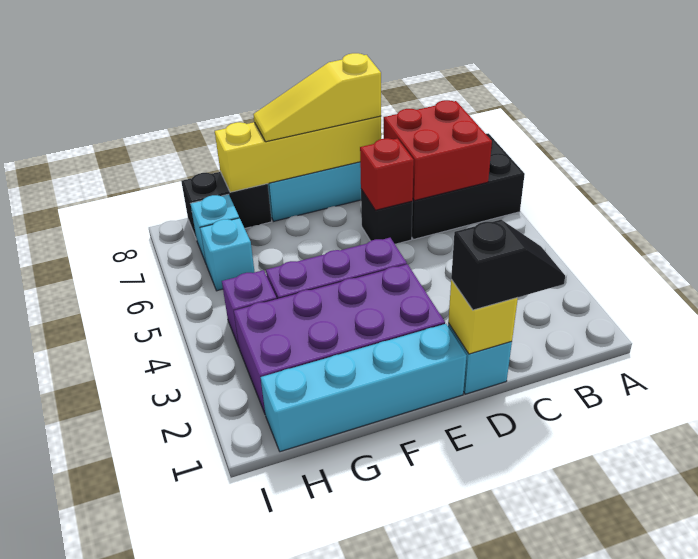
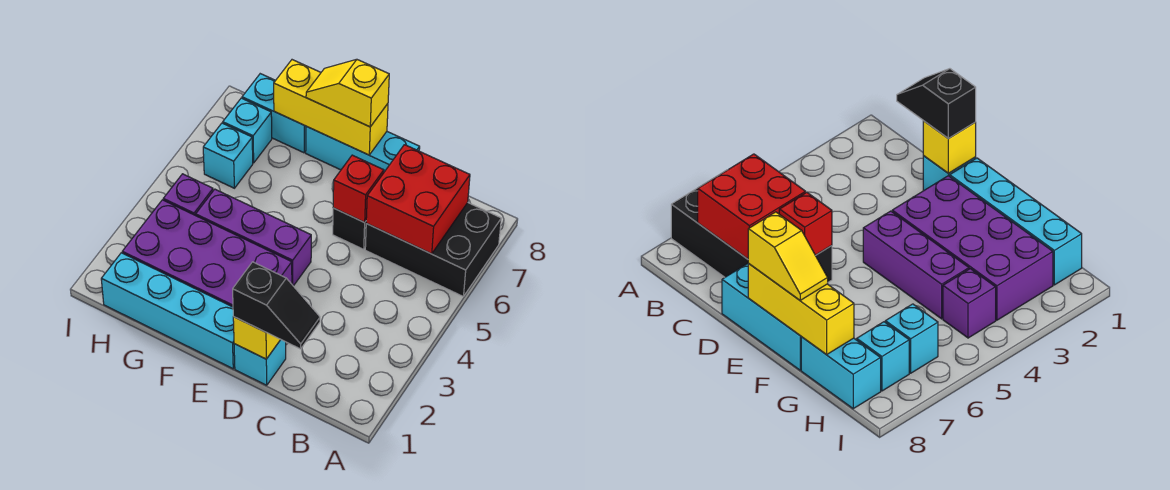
yellow 1x4 brick [215,116,381,192] -> yellow 1x3 brick [274,60,388,155]
yellow 1x3 slope [254,53,381,142] -> yellow 1x2 slope [306,59,389,127]
black 1x2 brick [181,172,272,238] -> cyan 1x2 brick [242,74,306,153]

